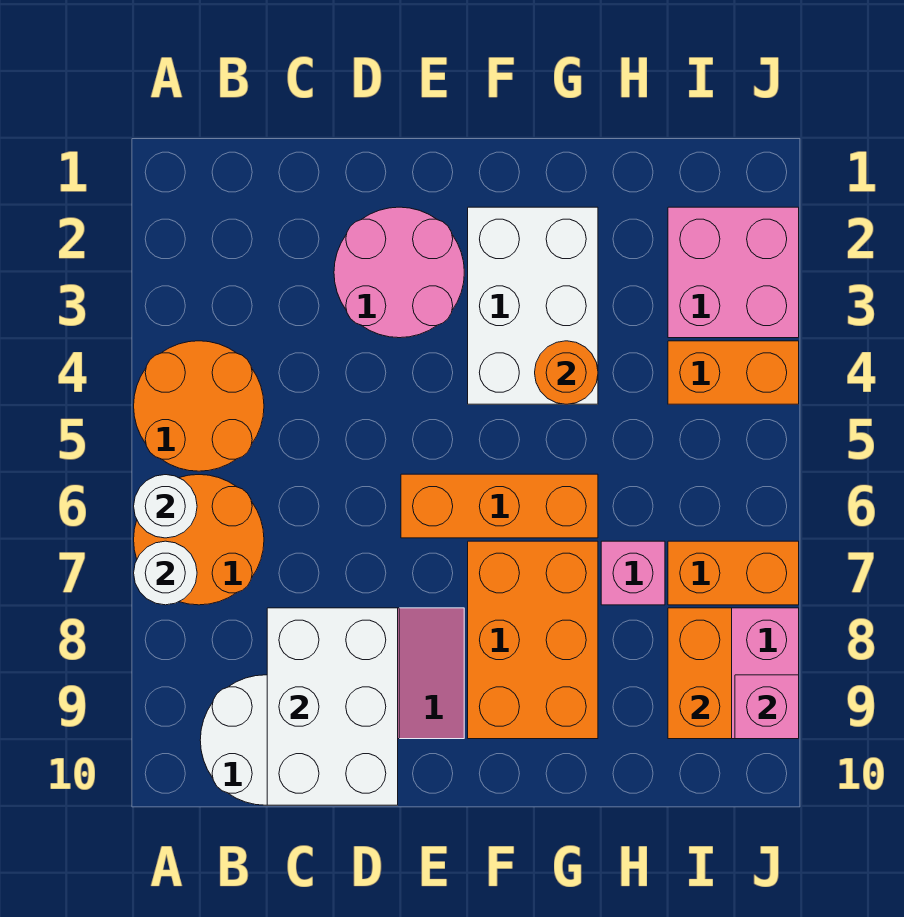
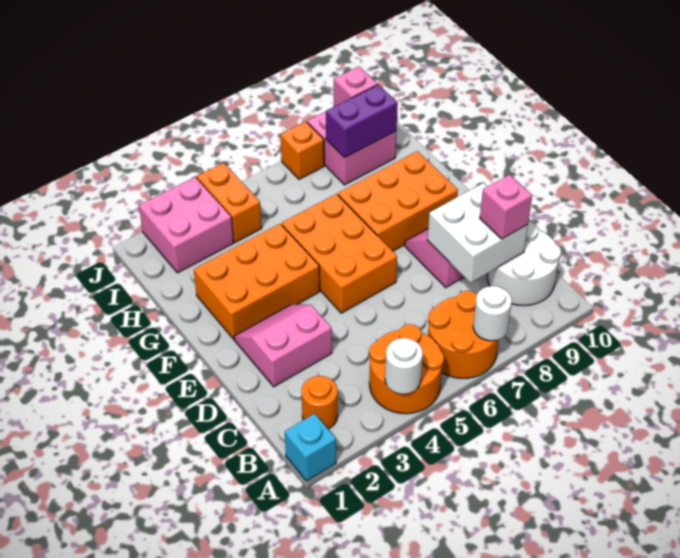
none -> cyan 1x1 brick [285,414,336,481]
white 1x1 round brick [134,475,197,538] -> white 1x1 round brick moved to [385,338,423,394]
white 2x3 brick [267,608,398,805] -> white 2x2 brick [427,183,528,283]
pink 2x2 round brick [334,207,464,338] -> pink 2x2 slope [234,304,332,387]
orange 1x3 brick [401,474,598,538] -> orange 2x3 brick [282,194,397,313]
white 2x3 brick [468,207,598,404] -> orange 2x3 brick [194,224,320,339]
orange 1x1 round brick [535,341,598,404] -> orange 1x1 round brick moved to [302,376,338,429]
pink 1x1 brick [601,541,665,605] -> pink 1x1 brick moved to [480,175,532,239]
orange 1x2 brick [668,541,799,605] -> orange 1x1 brick [280,122,324,179]
orange 1x2 brick [668,608,732,739] -> purple 1x2 brick [326,85,398,158]

